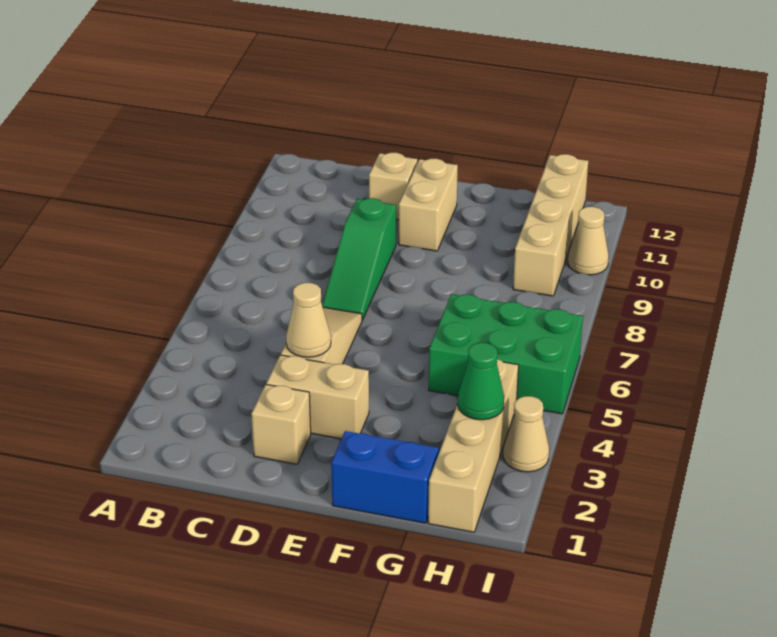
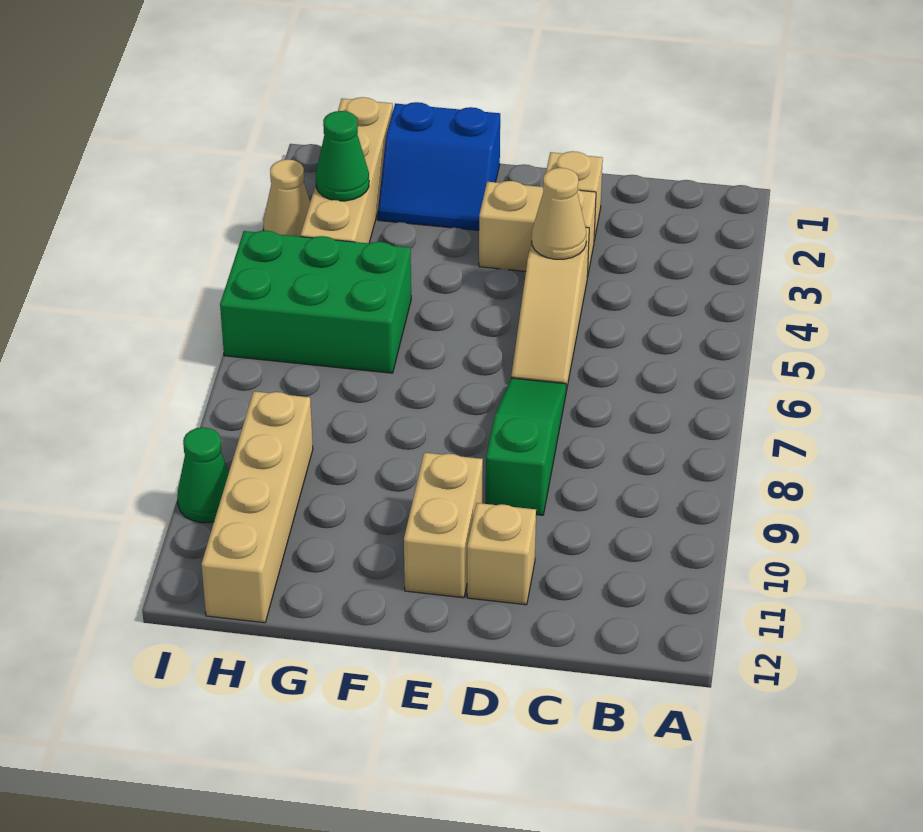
tan 1x1 cone [568,207,609,275] -> green 1x1 cone [177,427,229,523]

